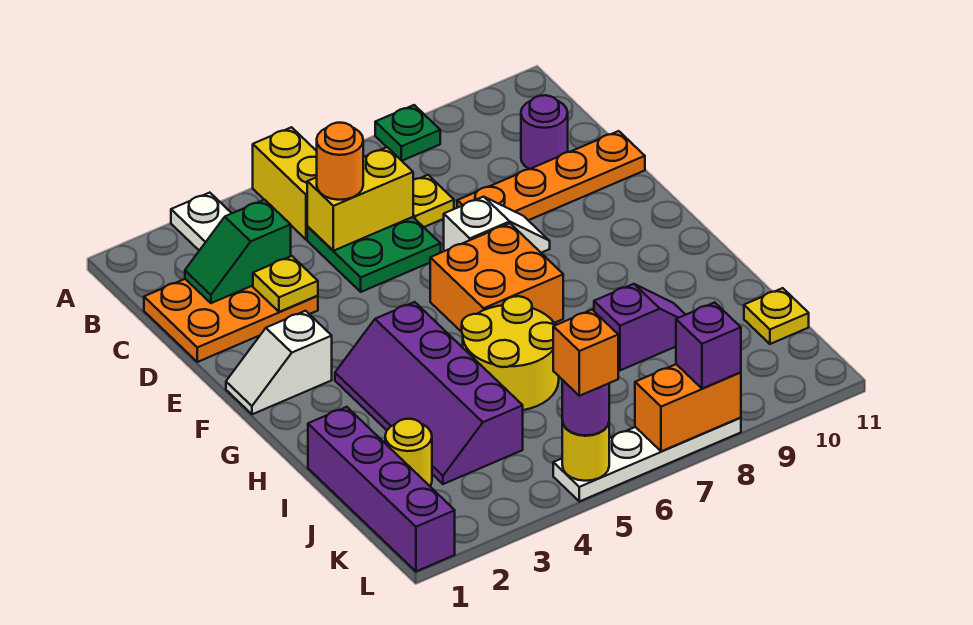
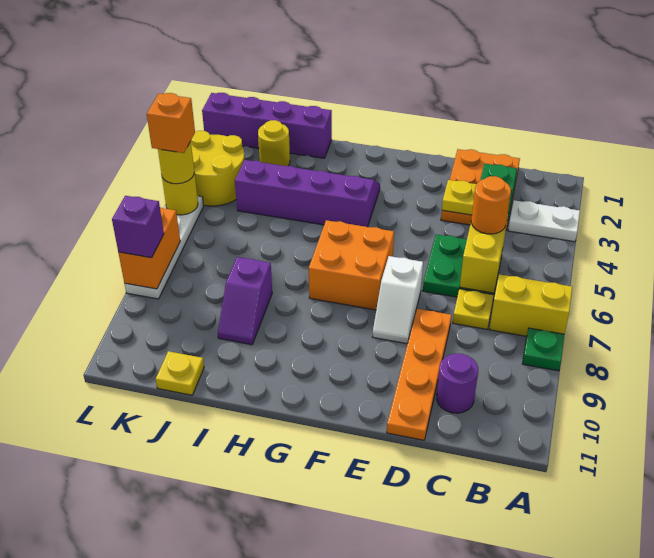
yellow 1x2 brick [253,127,317,240] -> yellow 1x2 brick moved to [489,274,572,336]
white 1x2 slope [226,311,332,414] -> none
yellow 2x2 round brick [462,296,559,410] -> yellow 2x2 round brick moved to [191,131,245,206]
purple 1x1 round brick [562,380,609,435] -> yellow 1x1 round brick [158,141,195,184]

